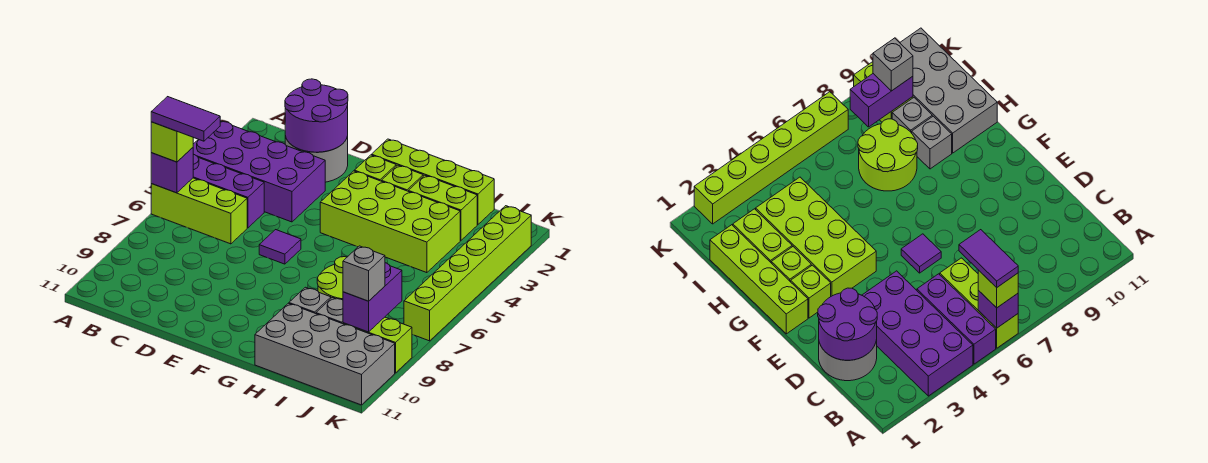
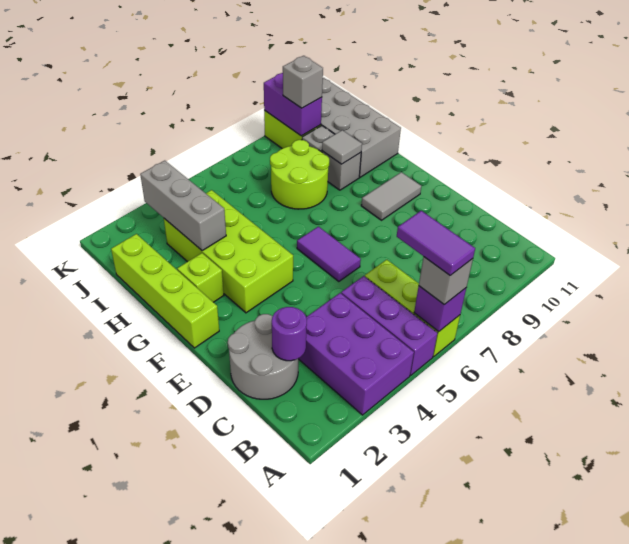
purple 2x4 brick [193,121,325,222] -> purple 2x3 brick [298,293,414,415]
lime 1x1 brick [151,122,193,162] -> grey 1x1 brick [419,257,473,305]
purple 2x2 round brick [285,79,348,152] -> purple 1x1 round brick [272,307,307,361]
purple 1x1 tile [259,230,301,264] -> purple 1x2 tile [297,227,361,282]
lime 1x1 brick [354,155,396,181] -> none
none -> grey 1x2 tile [361,172,421,220]
lime 1x2 brick [408,175,477,241] -> none
none -> grey 1x3 brick [140,161,226,250]
none -> grey 1x1 tile [322,130,362,164]
purple 1x2 brick [343,263,402,332] -> purple 1x2 brick turned to [264,73,322,136]
lime 1x6 brick [404,206,531,341] -> none

